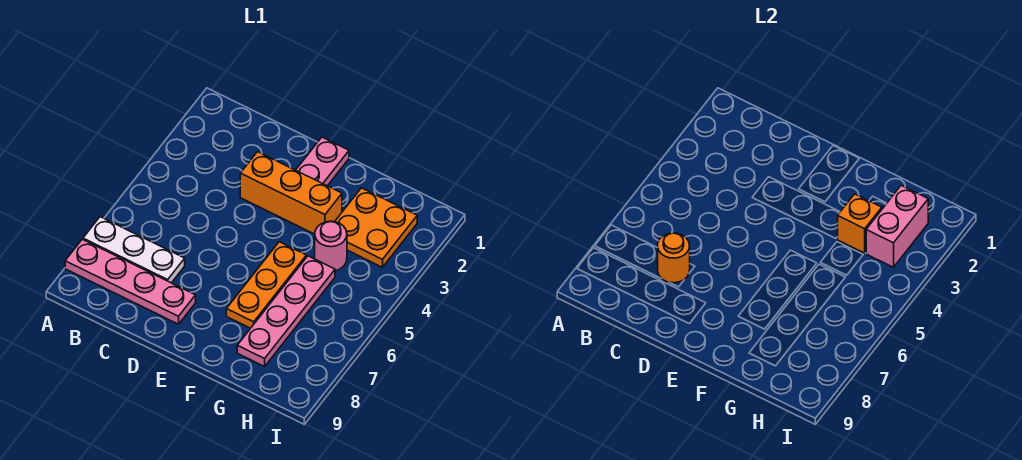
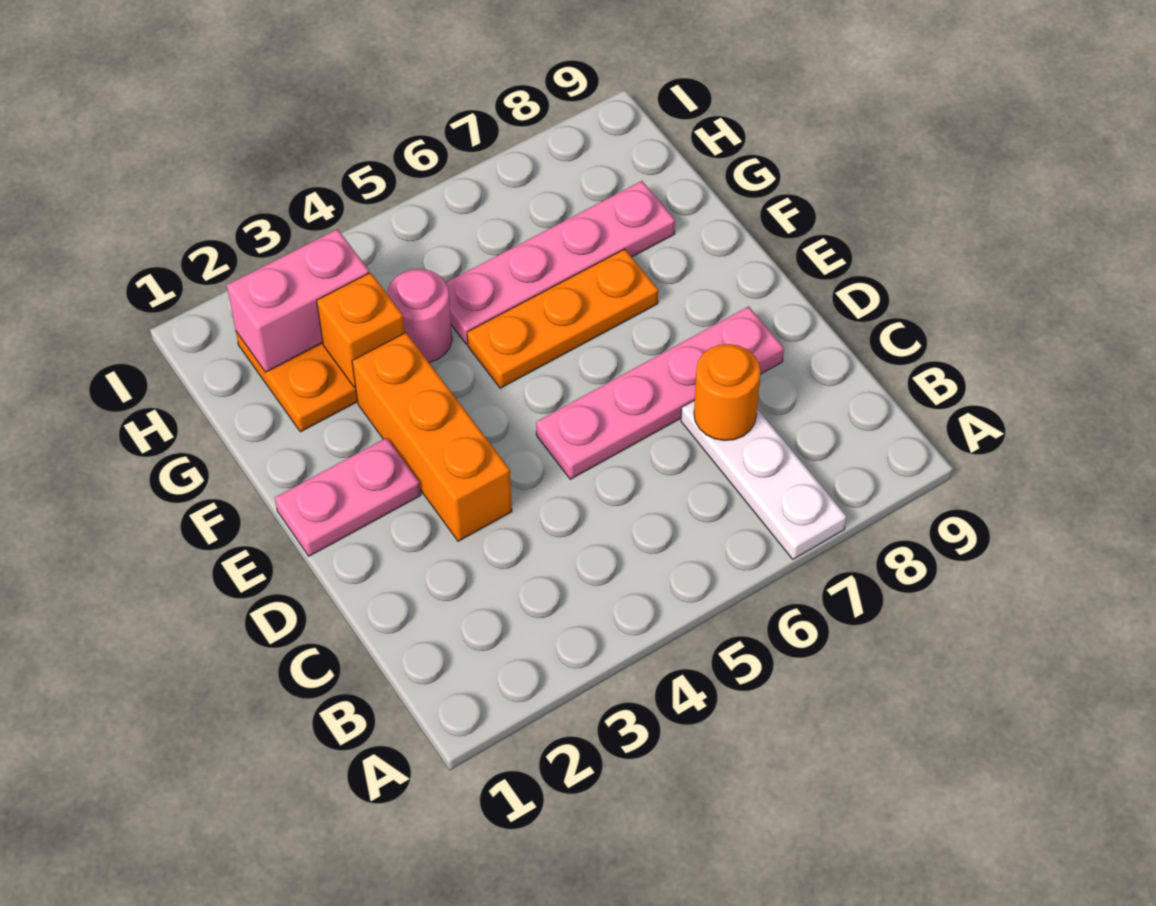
pink 1x4 plate [65,239,196,324] -> pink 1x4 plate turned to [536,306,784,479]

